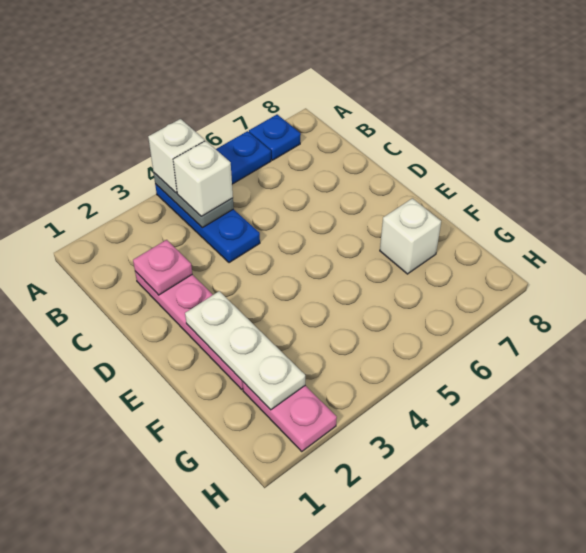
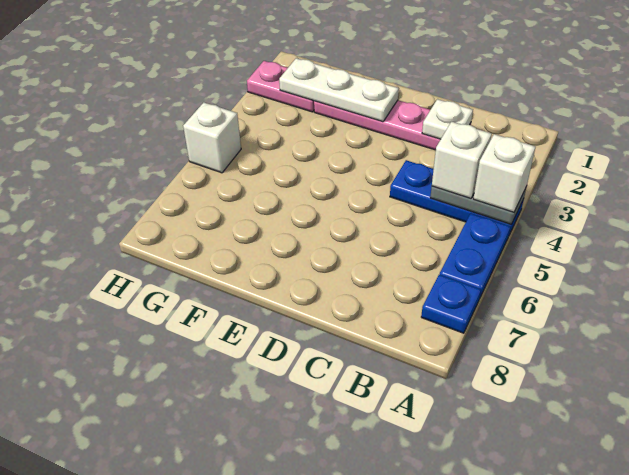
pink 1x1 plate [133,240,192,295] -> white 1x1 plate [422,99,473,139]
white 1x1 brick [380,198,441,274] -> white 1x1 brick moved to [183,102,241,173]

